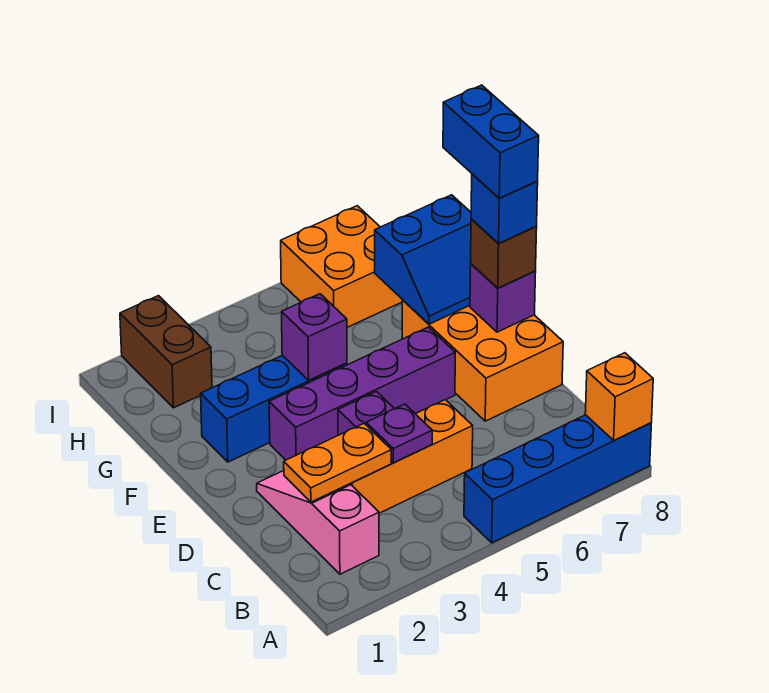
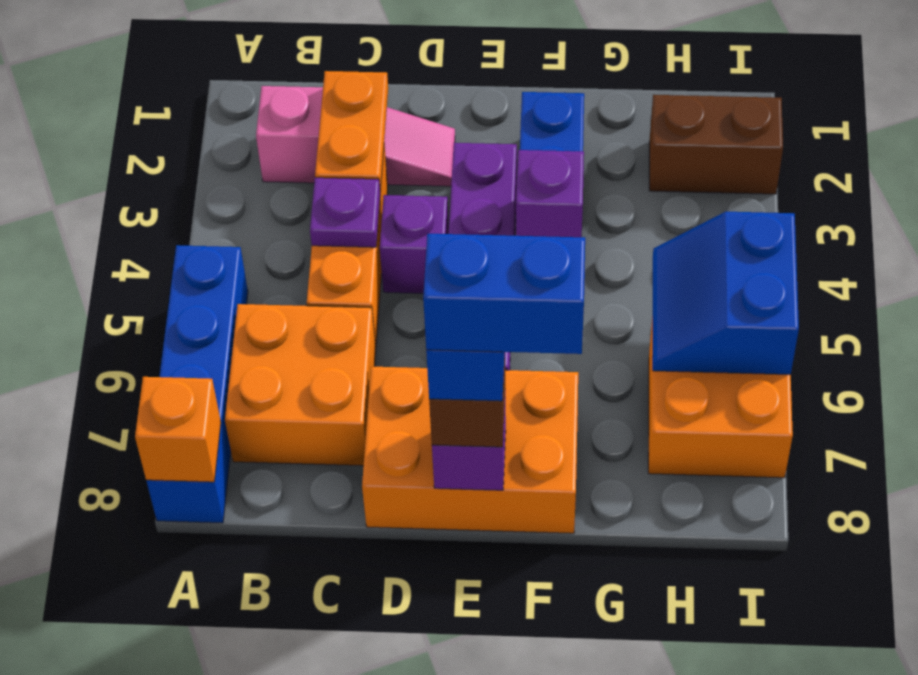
none -> orange 2x2 brick [225,304,376,466]
blue 2x2 slope [375,195,471,324] -> blue 2x2 slope moved to [652,212,799,375]

